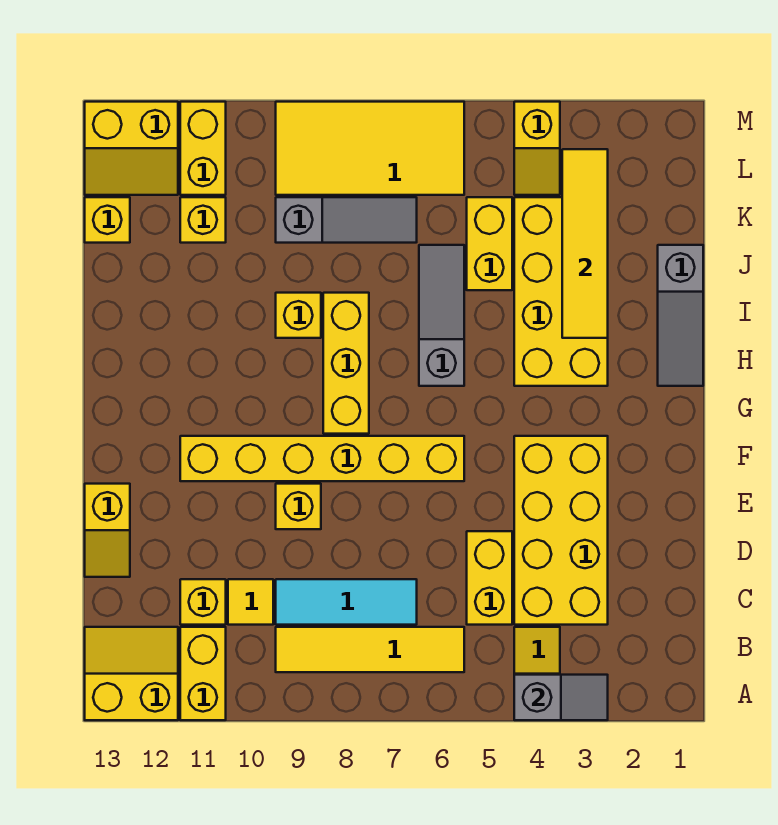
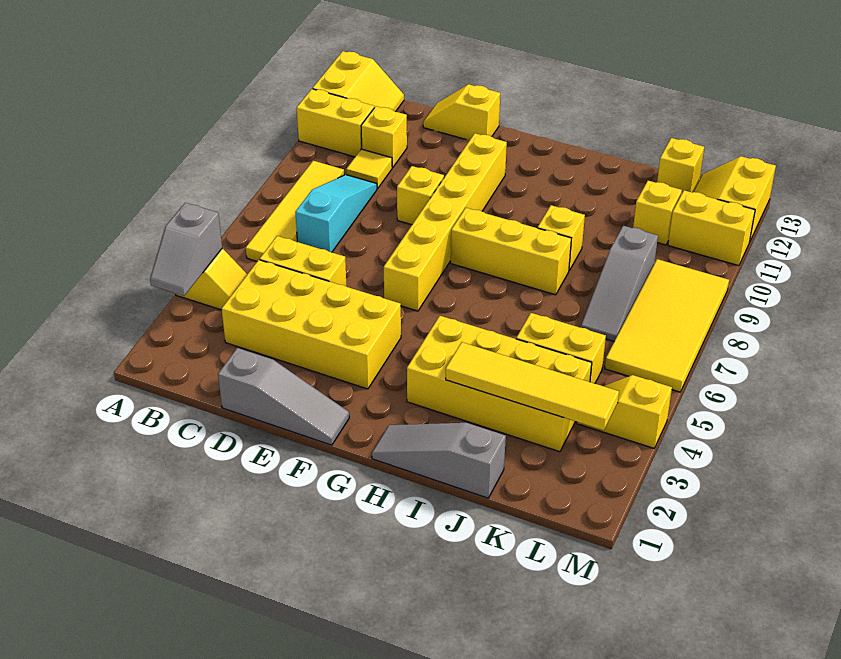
cyan 1x3 tile [276,579,417,625] -> cyan 1x3 slope [295,175,377,252]
grey 1x3 slope [419,245,464,386] -> grey 1x3 slope moved to [218,348,349,445]

